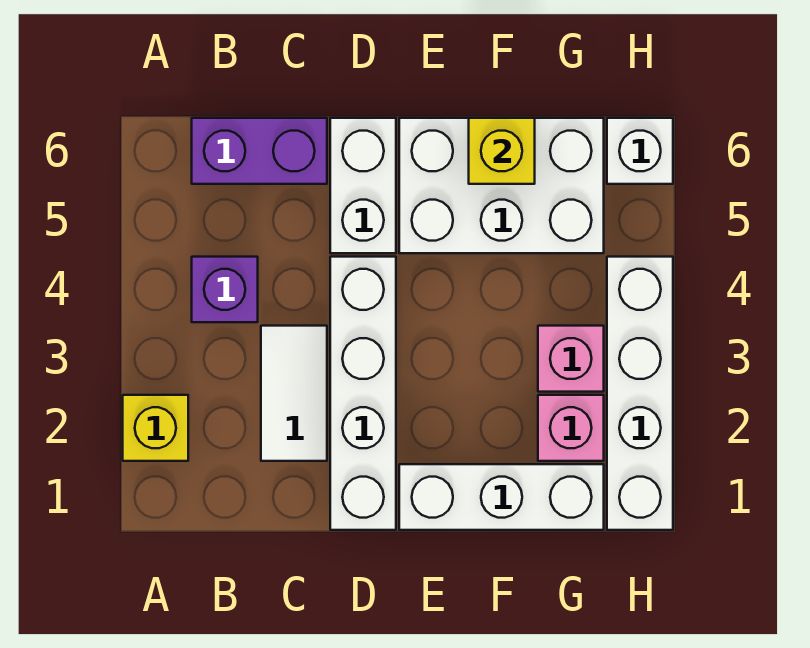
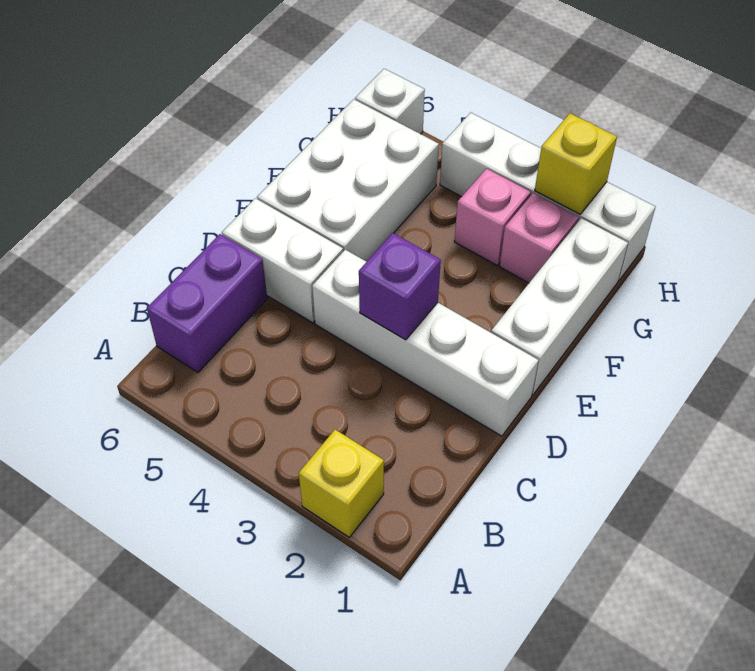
purple 1x1 brick [192,257,258,322] -> purple 1x1 brick moved to [359,233,441,340]
white 1x2 tile [261,326,327,461] -> none
yellow 1x1 brick [469,118,535,184] -> yellow 1x1 brick moved to [535,113,617,214]

